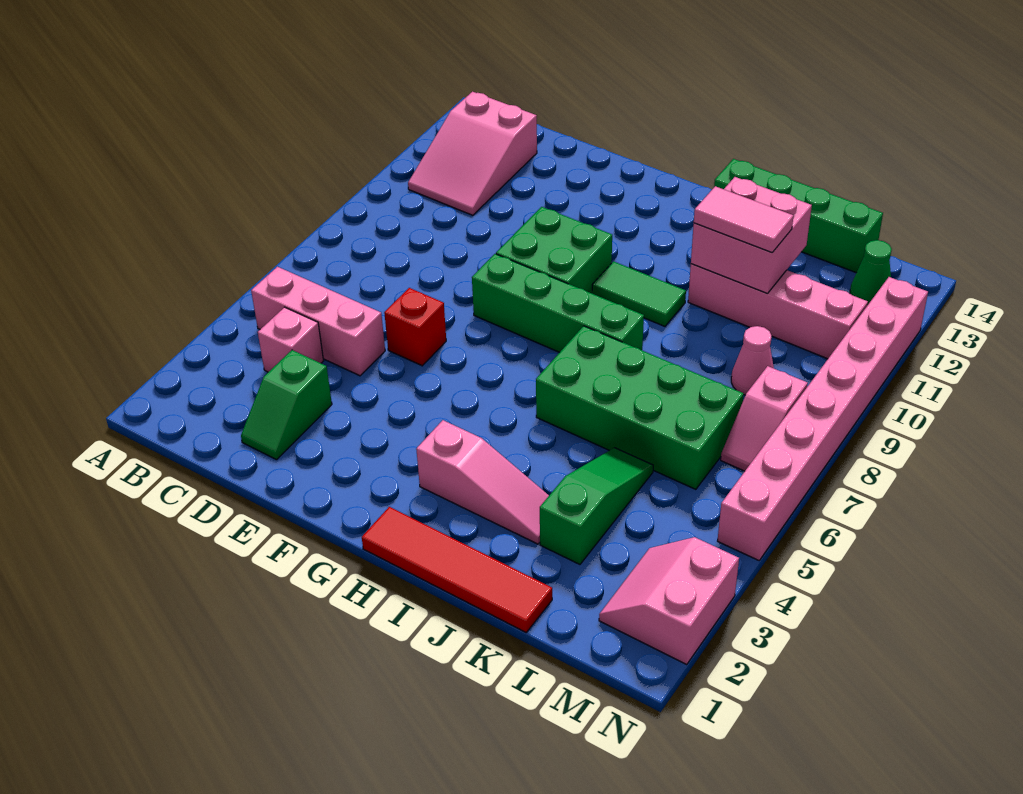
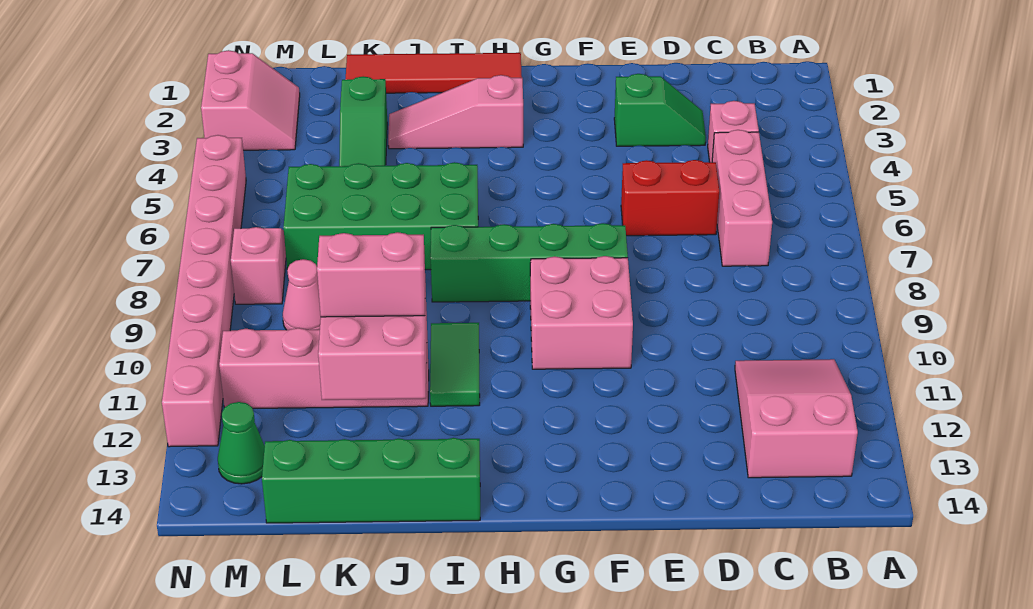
pink 1x3 brick [251,267,385,376] -> pink 1x3 brick turned to [712,130,772,266]
green 1x2 slope [241,350,332,460] -> green 1x2 slope turned to [614,74,706,146]
red 1x1 brick [384,288,446,366] -> red 1x2 brick [621,160,719,236]
green 2x2 brick [496,207,612,293] -> pink 2x2 brick [530,256,633,369]
green 1x2 tile [592,261,686,326] -> green 1x2 tile turned to [430,323,480,406]
pink 1x2 tile [694,186,793,252] -> pink 1x2 brick [317,232,425,317]

